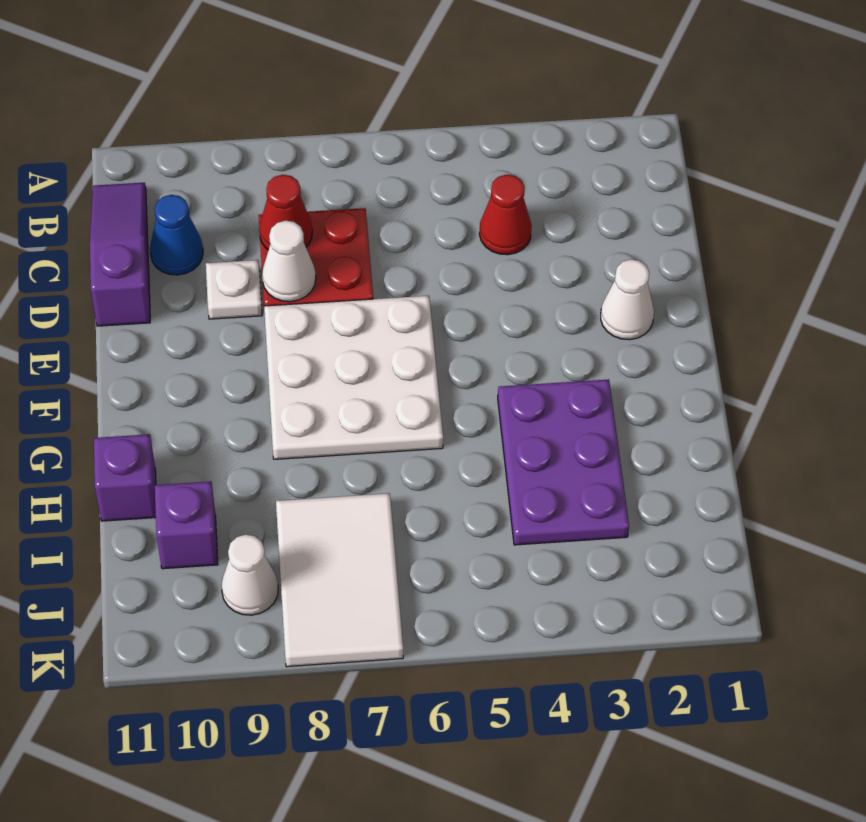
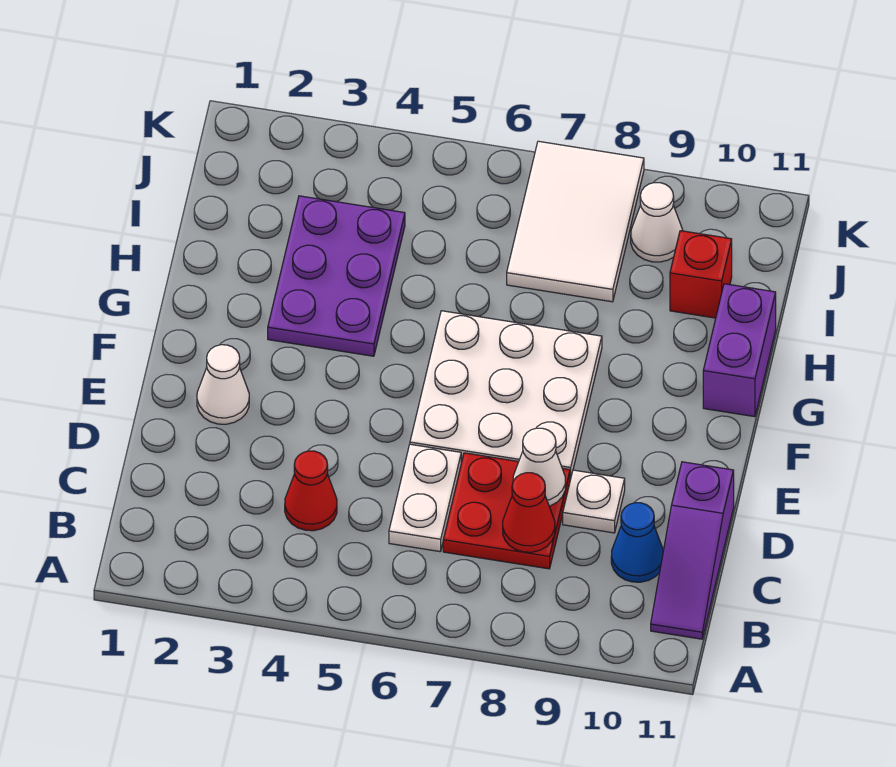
none -> white 1x2 plate [389,444,461,552]
purple 1x1 brick [94,434,156,521] -> purple 1x2 brick [703,284,776,417]
purple 1x1 brick [155,481,218,569] -> red 1x1 brick [670,231,732,318]

